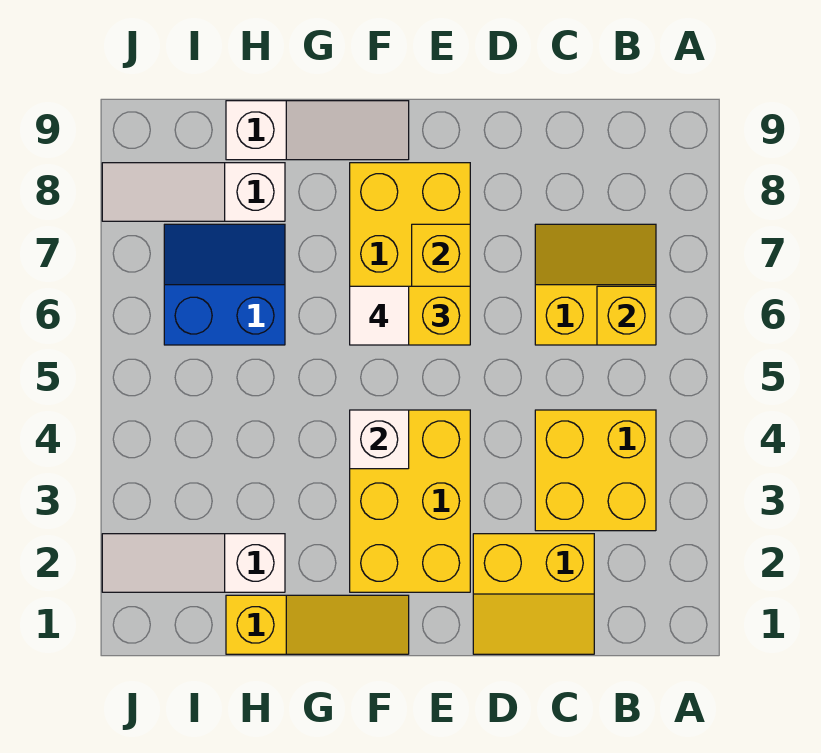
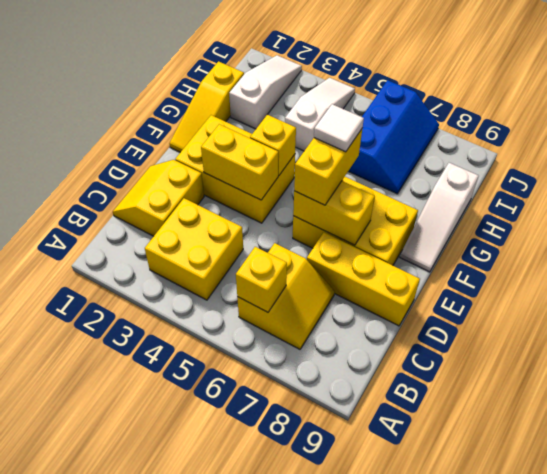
none -> yellow 1x3 brick [307,233,420,326]
none -> yellow 1x2 brick [201,124,278,200]
white 1x1 brick [350,410,409,469] -> yellow 1x1 brick [250,115,296,176]
blue 2x2 slope [164,224,285,345] -> blue 2x3 slope [348,80,439,194]
white 1x3 slope [102,163,285,221] -> white 1x3 slope moved to [285,78,355,151]

